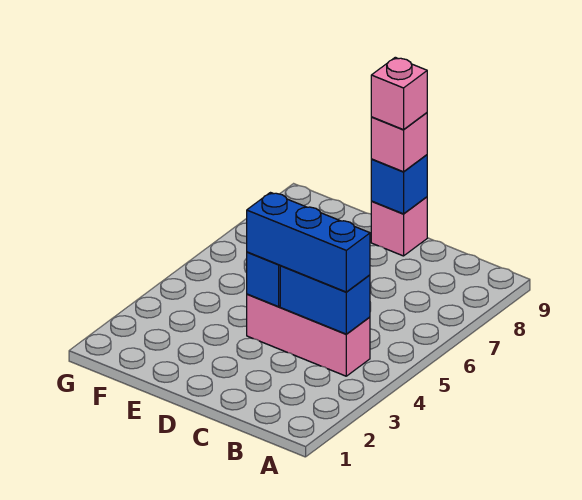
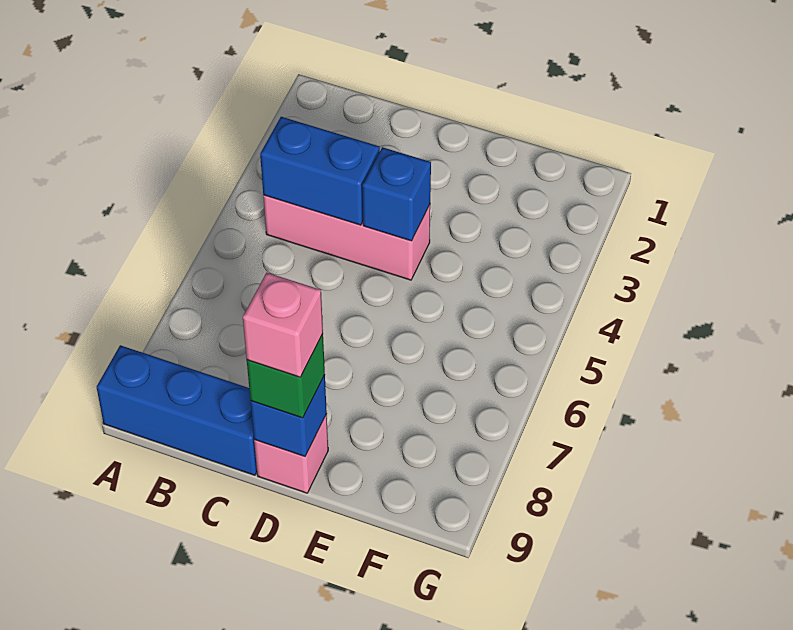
blue 1x3 brick [247,193,370,292] -> blue 1x3 brick moved to [97,345,257,475]
pink 1x1 brick [371,113,427,172] -> green 1x1 brick [247,334,325,418]

